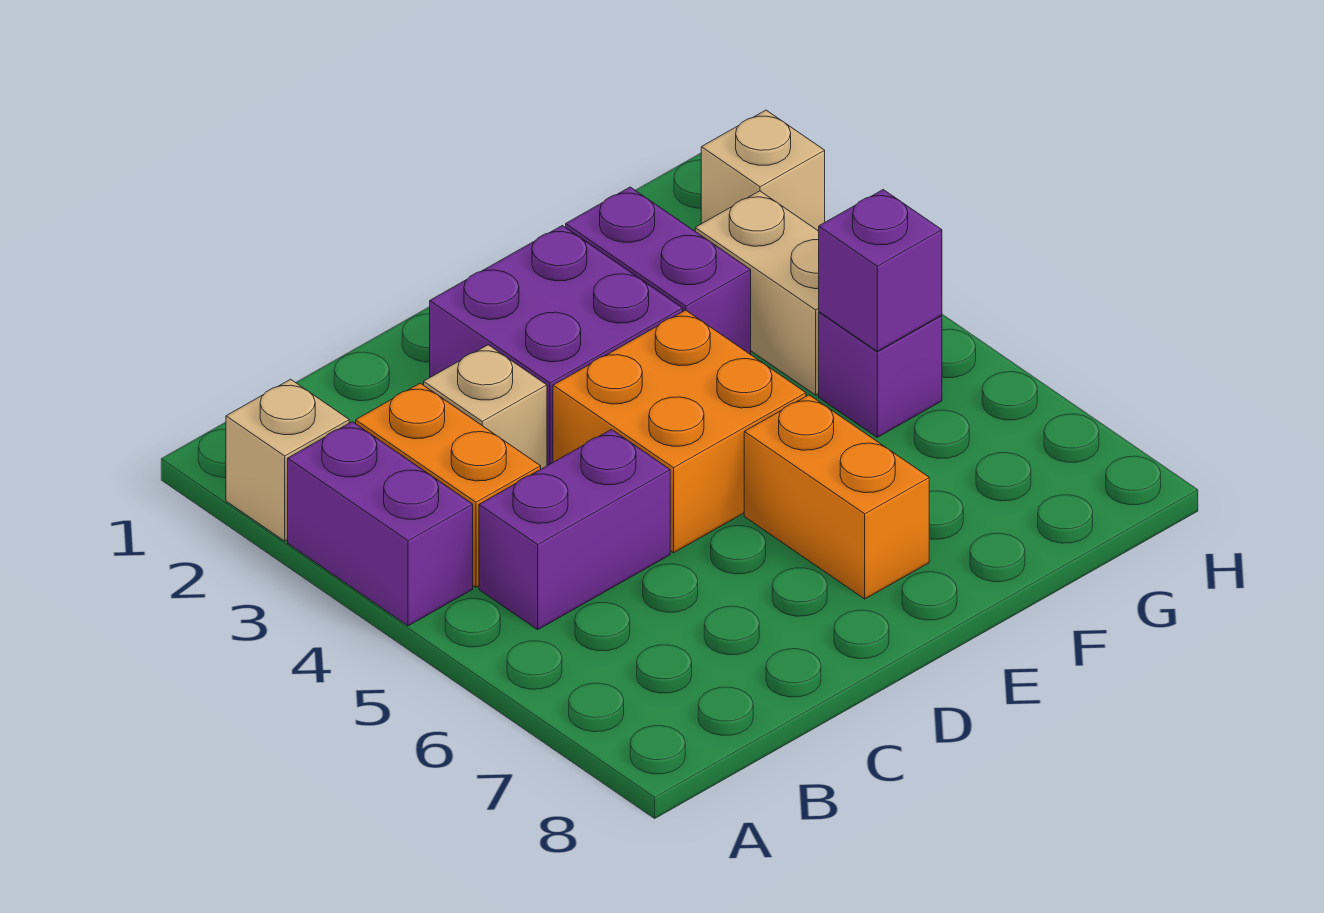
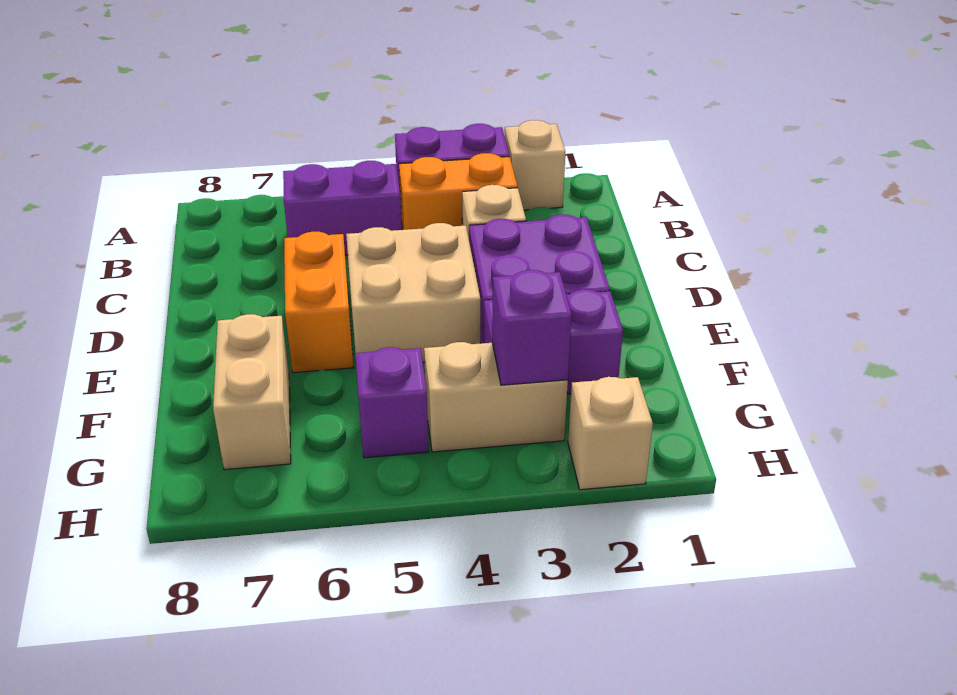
purple 1x2 brick [479,430,670,630] -> purple 1x2 brick turned to [283,161,402,255]
orange 2x2 brick [553,310,806,553] -> tan 2x2 brick [346,223,480,362]
orange 1x2 brick [744,395,929,599] -> orange 1x2 brick turned to [284,231,353,373]
none -> tan 1x2 brick [213,314,291,470]
purple 1x1 brick [819,190,942,351] -> purple 1x1 brick moved to [492,270,572,385]

